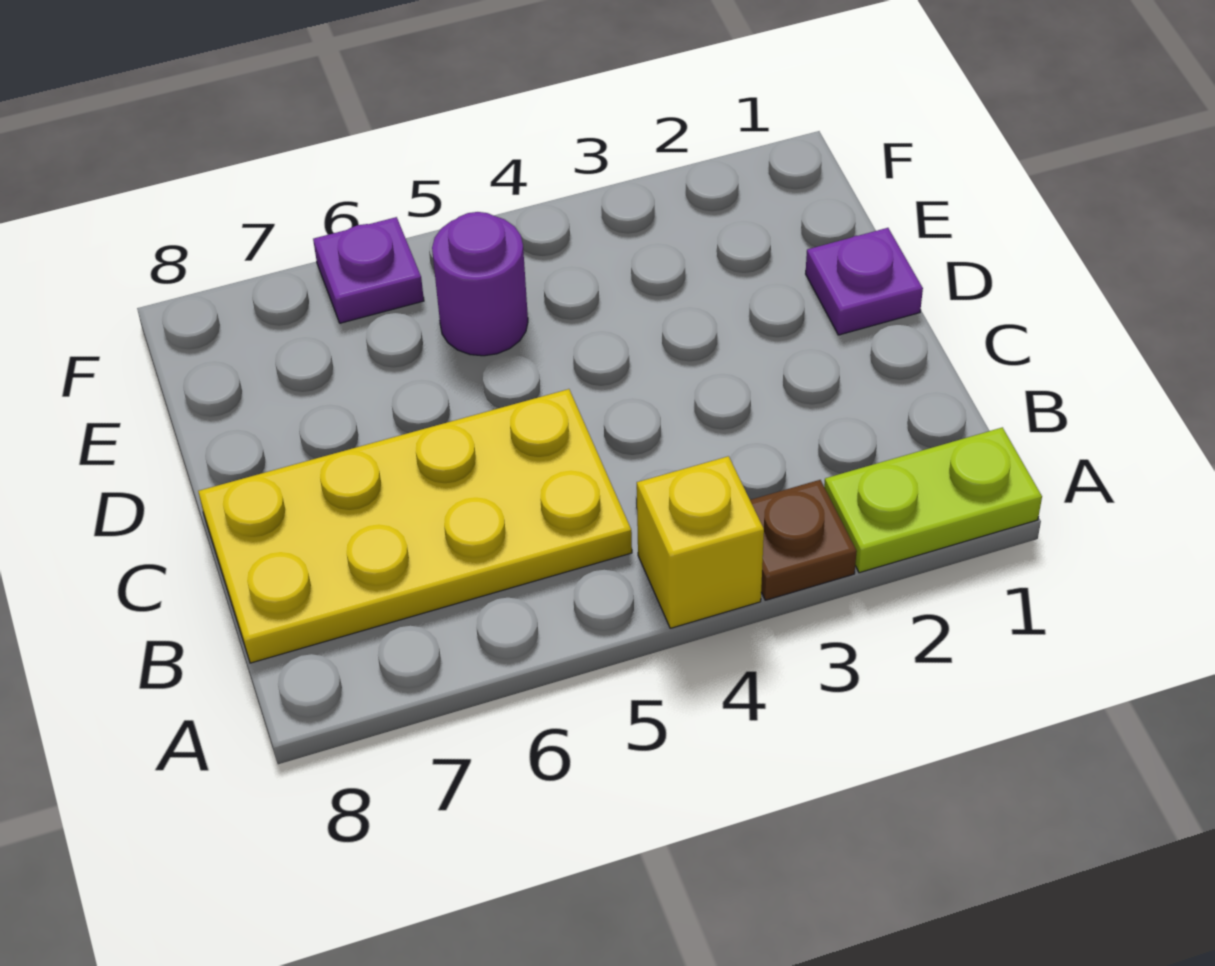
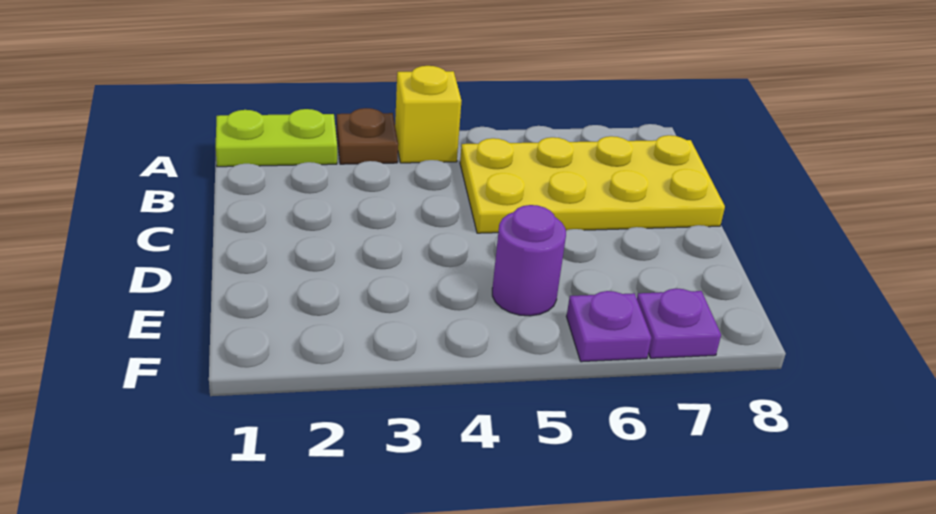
purple 1x1 plate [806,228,923,335] -> purple 1x1 plate moved to [637,288,721,358]

